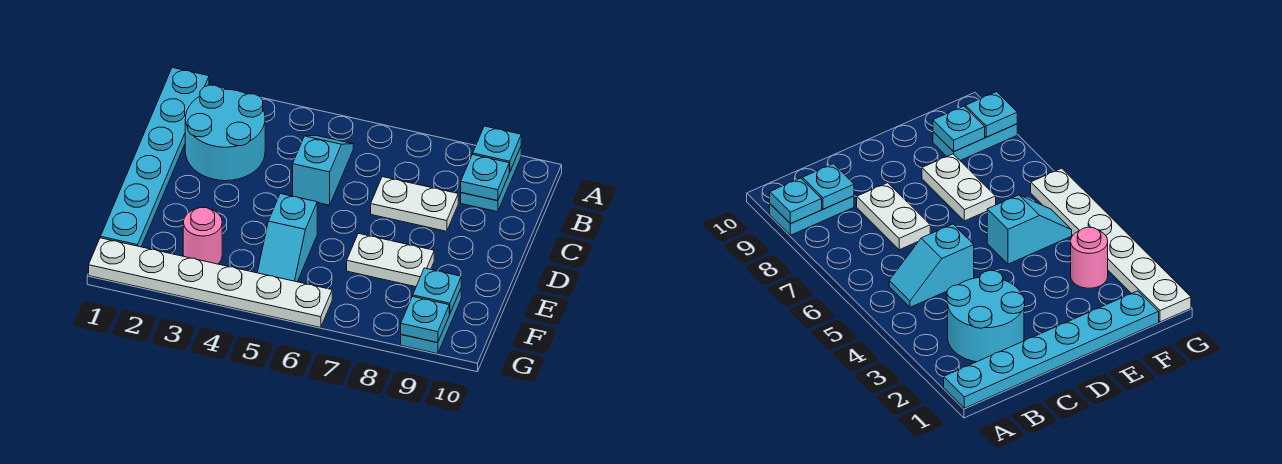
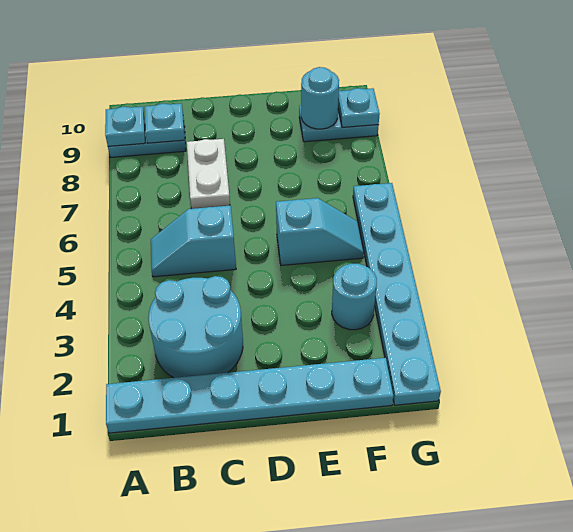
white 1x2 plate [347,233,434,287] -> none
pink 1x1 round brick [183,207,222,264] -> cyan 1x1 round brick [332,264,377,330]
cyan 1x1 plate [413,268,461,314] -> cyan 1x1 round brick [301,67,339,129]
white 1x6 plate [89,238,332,328] -> cyan 1x6 plate [353,183,441,405]

